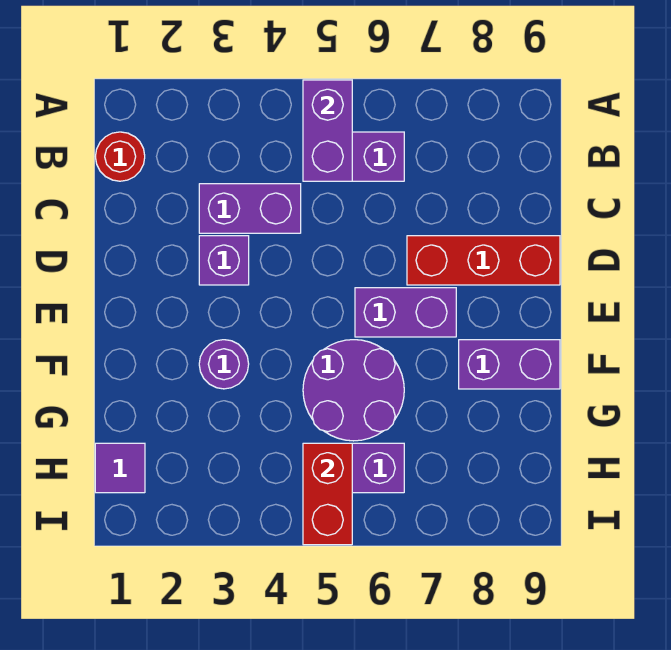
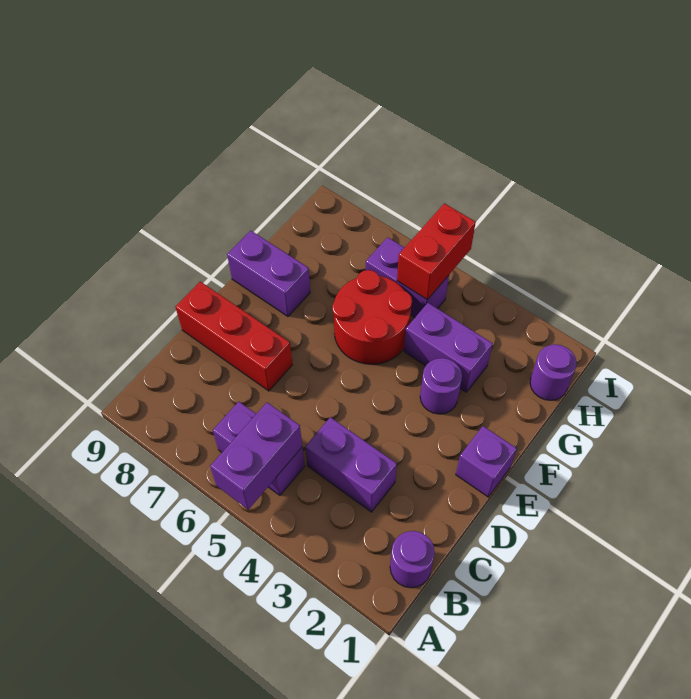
red 1x1 round brick [95,132,145,181] -> purple 1x1 round brick [390,531,435,588]
purple 1x1 brick [199,236,249,285] -> purple 1x1 brick moved to [456,426,517,497]
purple 1x2 brick [355,288,456,337] -> purple 1x2 brick moved to [404,303,493,392]
purple 2x2 round brick [303,340,404,441] -> red 2x2 round brick [332,270,412,364]
purple 1x1 tile [95,443,145,493] -> purple 1x1 round brick [530,344,577,400]

